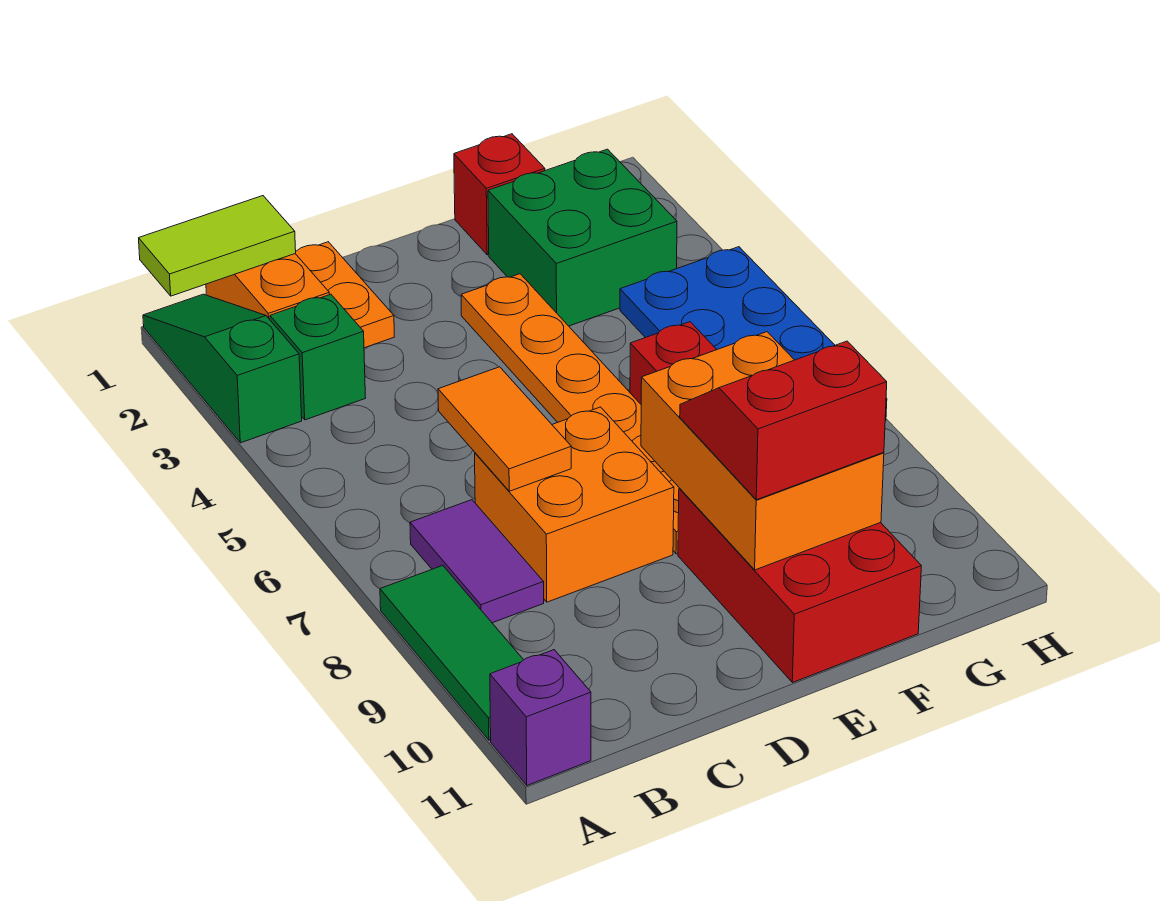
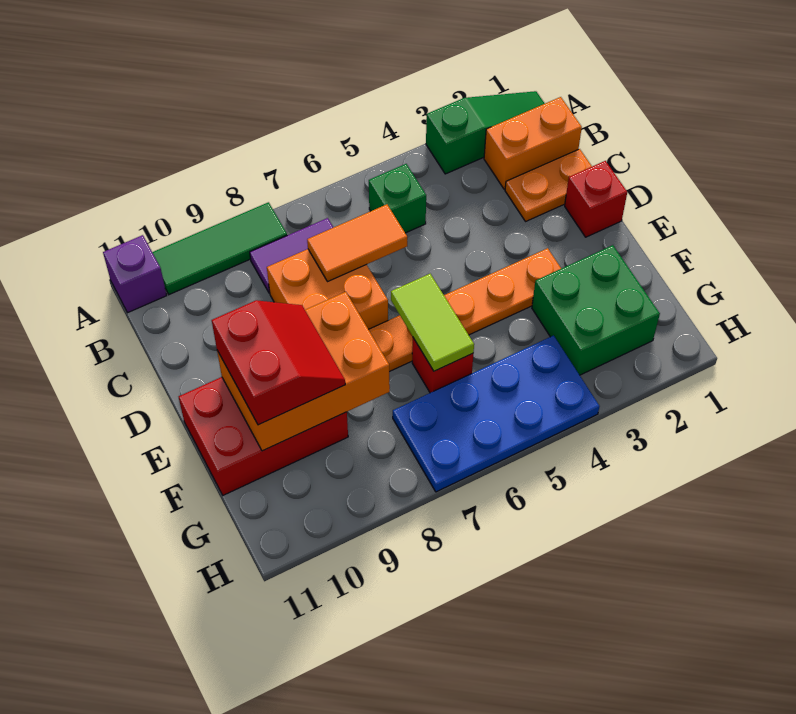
lime 1x2 tile [139,196,296,296] -> lime 1x2 tile moved to [391,274,474,371]
green 1x1 brick [270,294,366,420] -> green 1x1 brick moved to [369,164,426,233]
red 1x1 brick [454,134,545,255] -> red 1x1 brick moved to [565,161,627,237]

